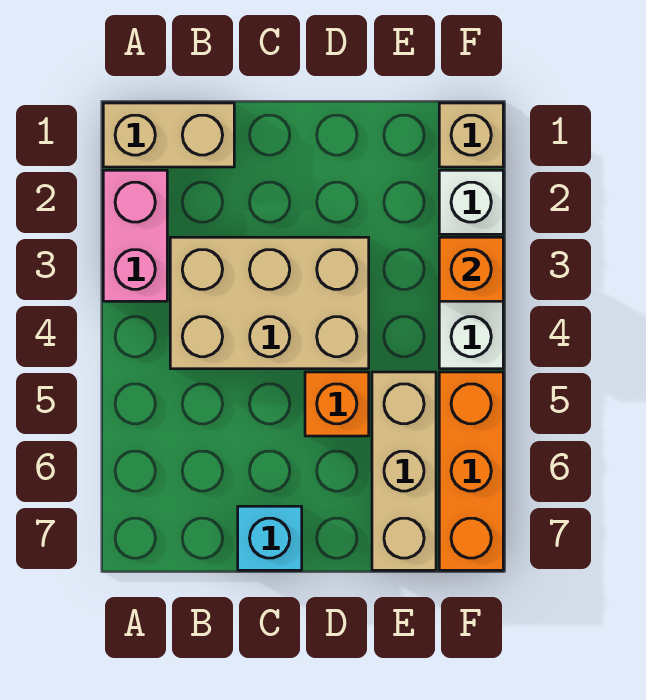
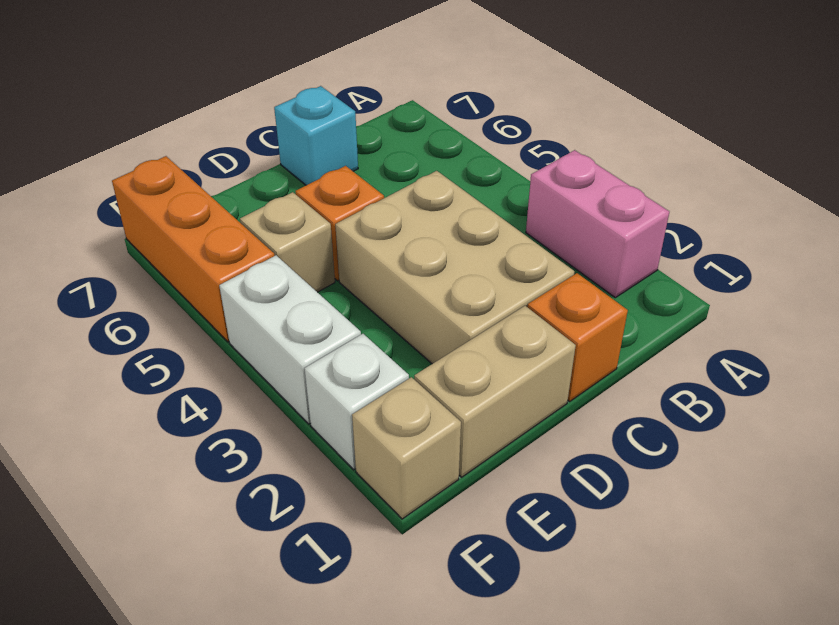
tan 1x2 brick [103,103,234,167] -> tan 1x2 brick moved to [414,306,576,477]
tan 2x3 brick [170,237,369,369] -> tan 2x3 brick turned to [335,171,574,364]
tan 1x3 brick [372,372,436,570] -> tan 1x1 brick [240,192,335,292]
orange 1x1 brick [439,237,503,301] -> orange 1x1 brick moved to [527,273,628,402]

